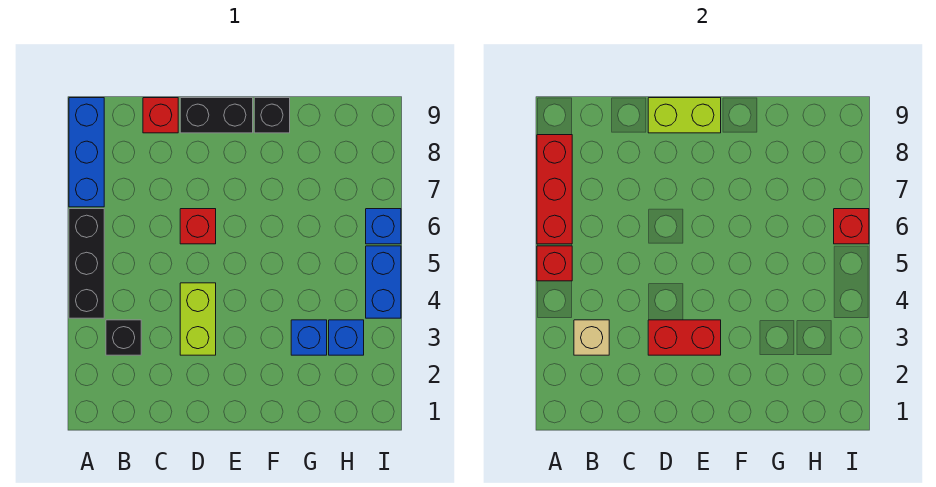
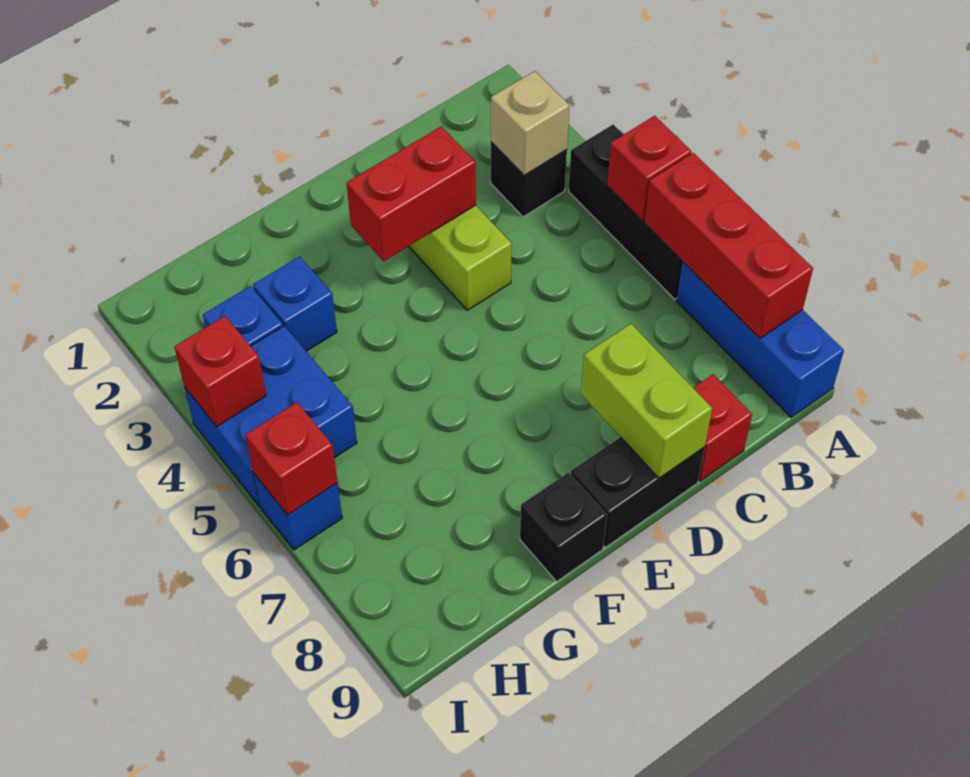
red 1x1 brick [180,209,216,244] -> red 1x1 brick moved to [174,316,266,427]
lime 1x2 brick [648,98,721,133] -> lime 1x2 brick turned to [581,324,712,478]
blue 1x2 brick [366,246,401,318] -> blue 2x2 brick [184,326,357,506]

